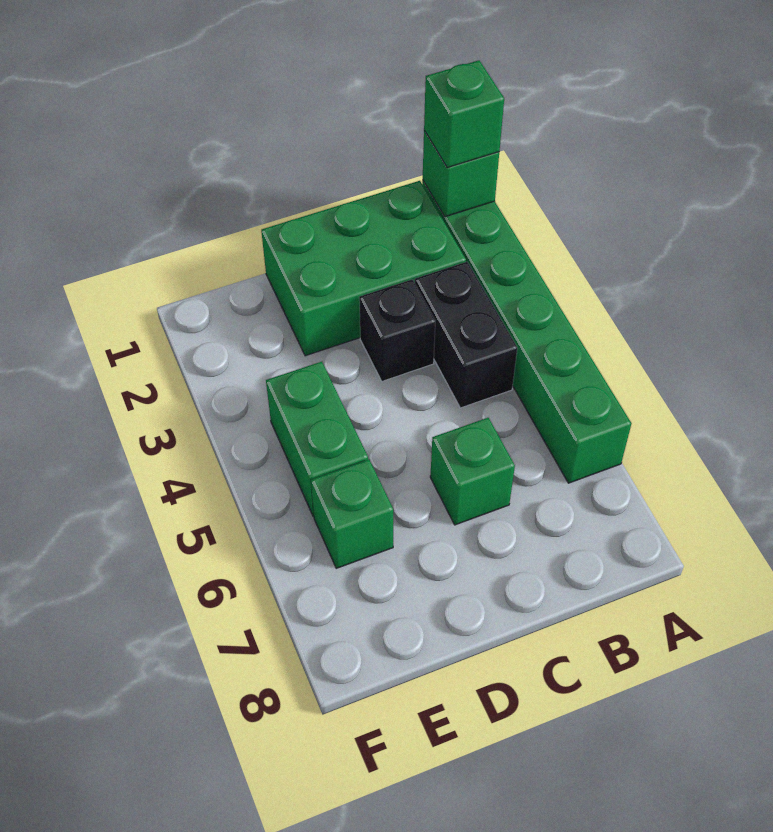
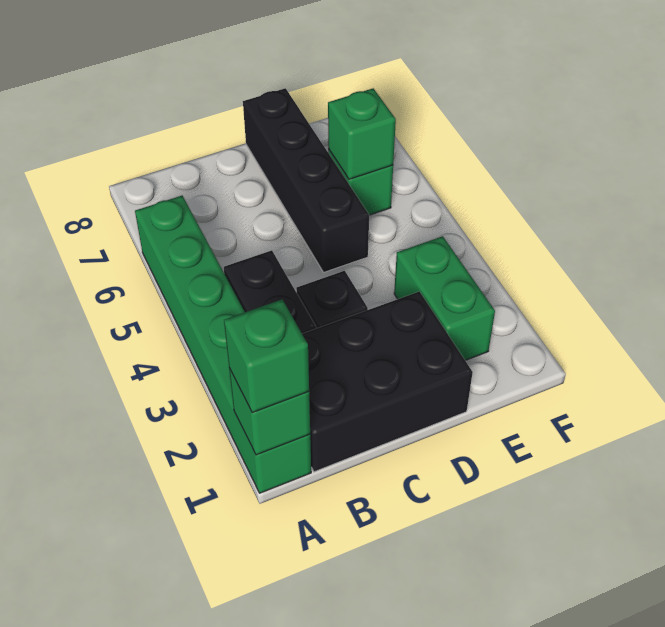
green 2x3 brick [261,181,466,356] -> black 2x3 brick [302,291,473,472]
green 1x1 brick [430,418,515,525] -> green 1x1 brick moved to [328,88,396,179]
none -> black 1x4 brick [243,88,369,273]
green 1x2 brick [266,362,368,517] -> green 1x2 brick moved to [394,236,495,360]

